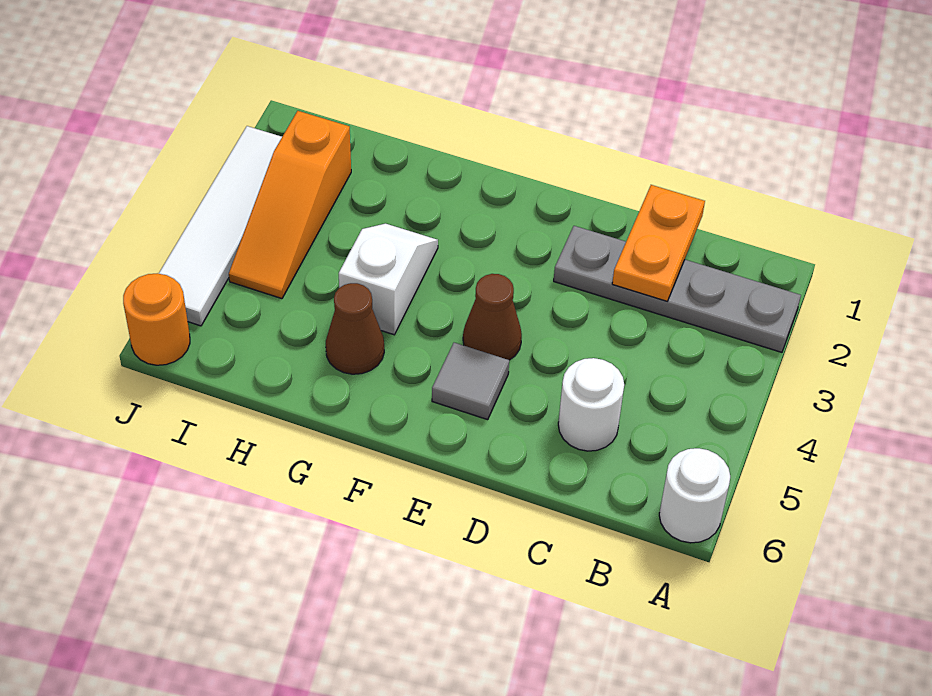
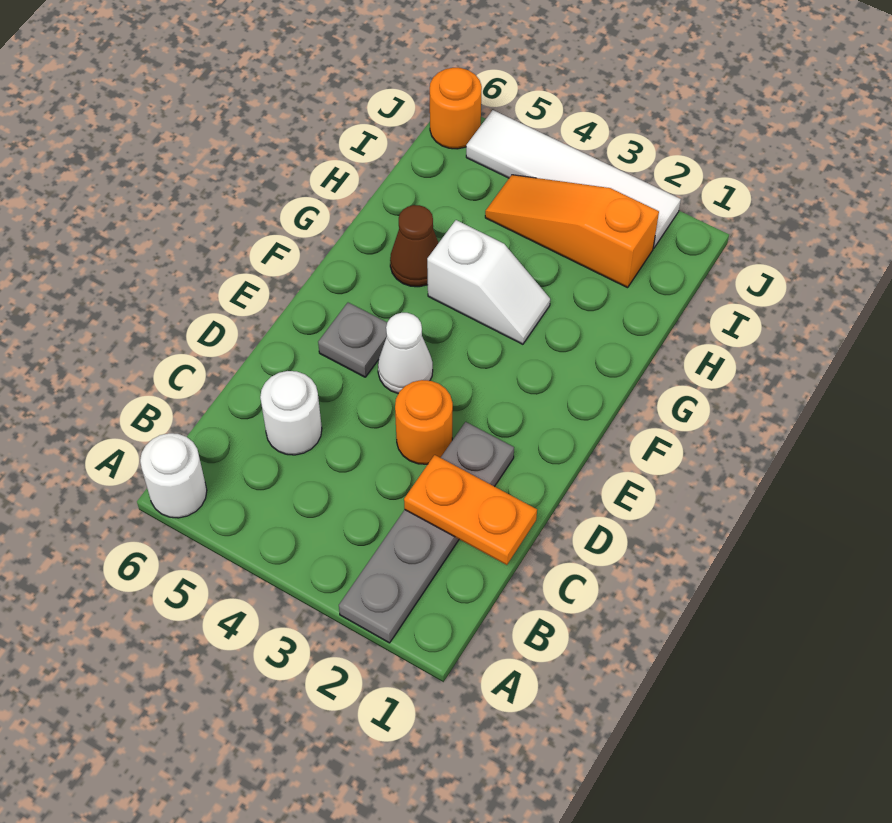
none -> orange 1x1 round brick [395,380,453,464]
brown 1x1 cone [463,274,522,360] -> white 1x1 cone [378,313,433,394]
grey 1x1 tile [432,343,509,420] -> grey 1x1 plate [318,303,387,377]

